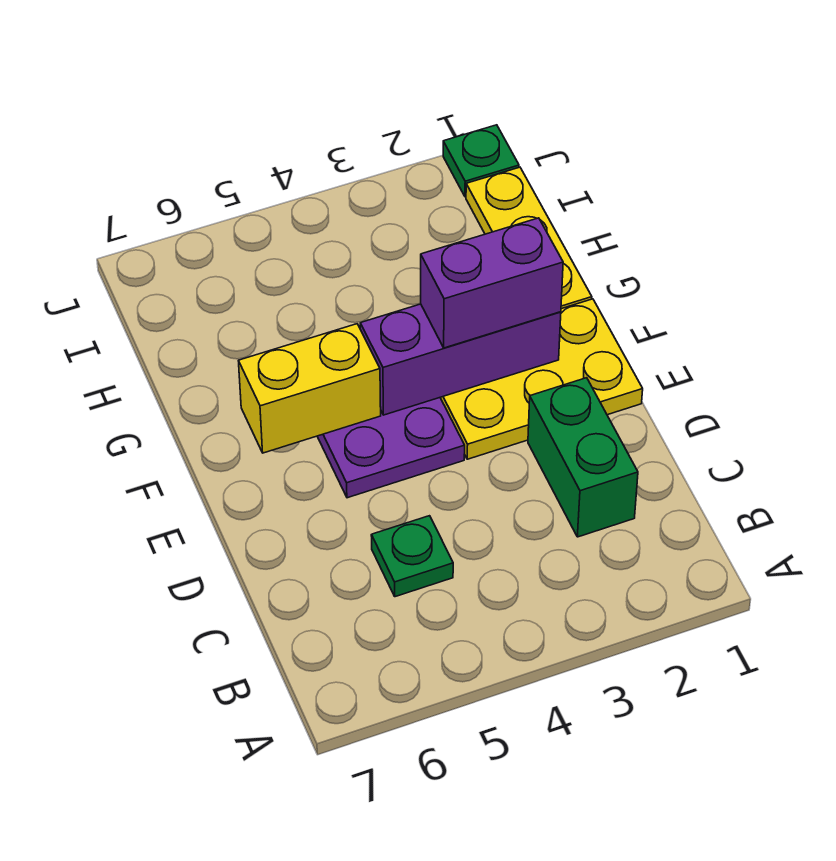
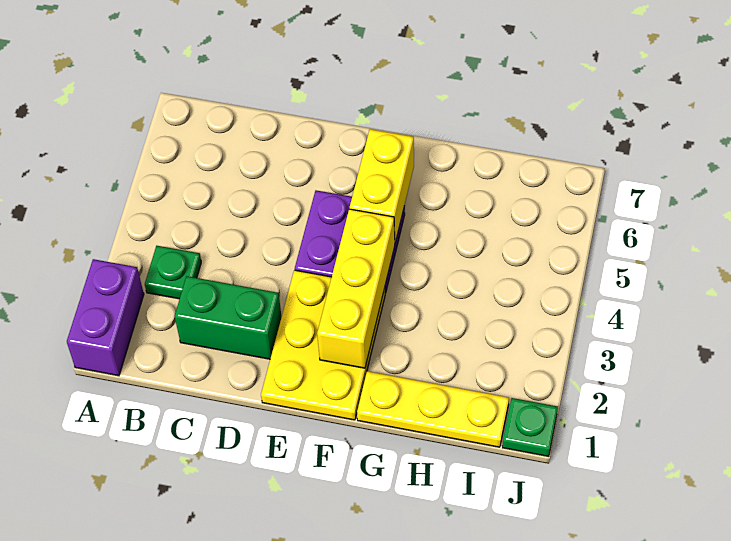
green 1x1 plate [371,516,453,597] -> green 1x1 plate moved to [145,246,201,299]
purple 1x3 brick [360,304,561,415] -> yellow 1x3 brick [317,209,395,368]
purple 1x2 brick [421,218,563,348] -> purple 1x2 brick moved to [67,259,144,376]

